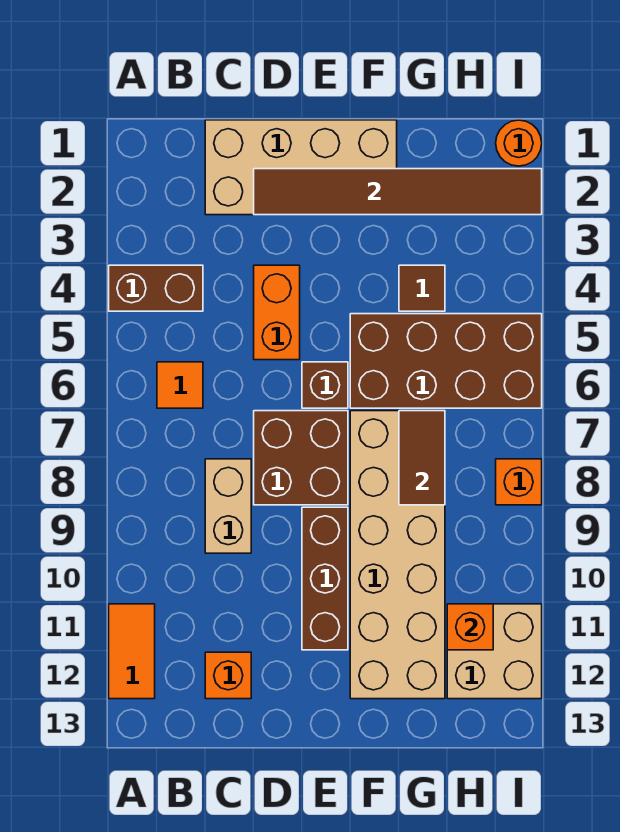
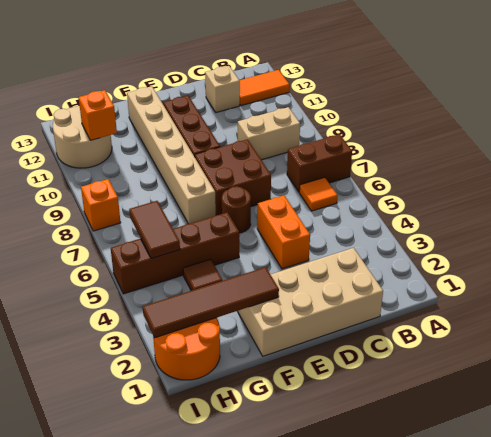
brown 1x2 brick [109,265,203,311] -> brown 1x2 brick moved to [287,134,352,192]
orange 1x2 tile [109,604,155,699] -> orange 1x2 tile turned to [240,70,289,106]
tan 1x2 brick [205,459,251,553] -> tan 1x2 brick turned to [238,107,300,160]
orange 1x1 brick [205,652,251,699] -> tan 1x1 brick [205,66,240,113]
brown 1x6 tile [254,169,542,215] -> brown 1x4 tile [143,267,279,338]
brown 1x1 brick [302,362,348,408] -> brown 1x1 round brick [222,186,251,233]
brown 2x4 brick [350,314,542,408] -> brown 1x4 brick [111,212,239,294]
tan 2x6 brick [350,411,445,699] -> tan 1x6 brick [127,86,216,224]
brown 1x2 tile [399,411,445,505] -> brown 1x2 tile moved to [129,201,180,258]
tan 2x2 brick [447,604,542,699] -> tan 2x2 round brick [53,106,112,168]
orange 1x1 round brick [496,120,542,166] -> orange 2x2 round brick [153,318,220,380]

